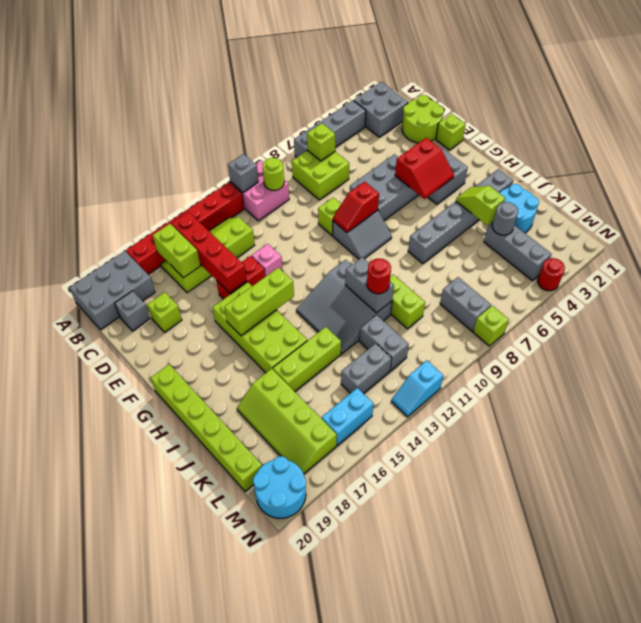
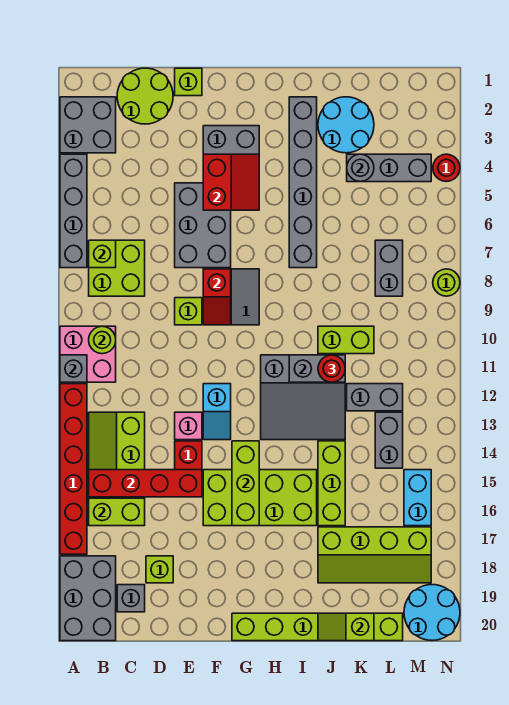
lime 1x2 slope [456,186,506,225] -> lime 1x2 slope moved to [318,613,374,641]
grey 1x2 brick [440,277,491,331] -> grey 1x2 brick turned to [375,240,403,296]
lime 1x1 brick [473,306,509,346] -> lime 1x1 round brick [433,269,460,296]
cyan 1x2 slope [391,360,443,417] -> cyan 1x2 slope moved to [203,384,231,440]

